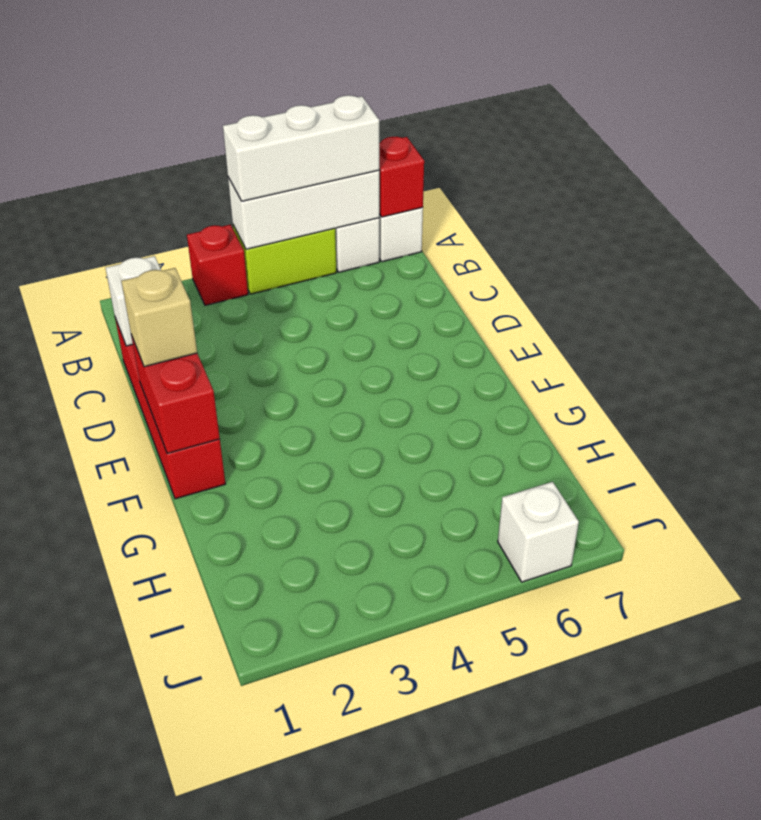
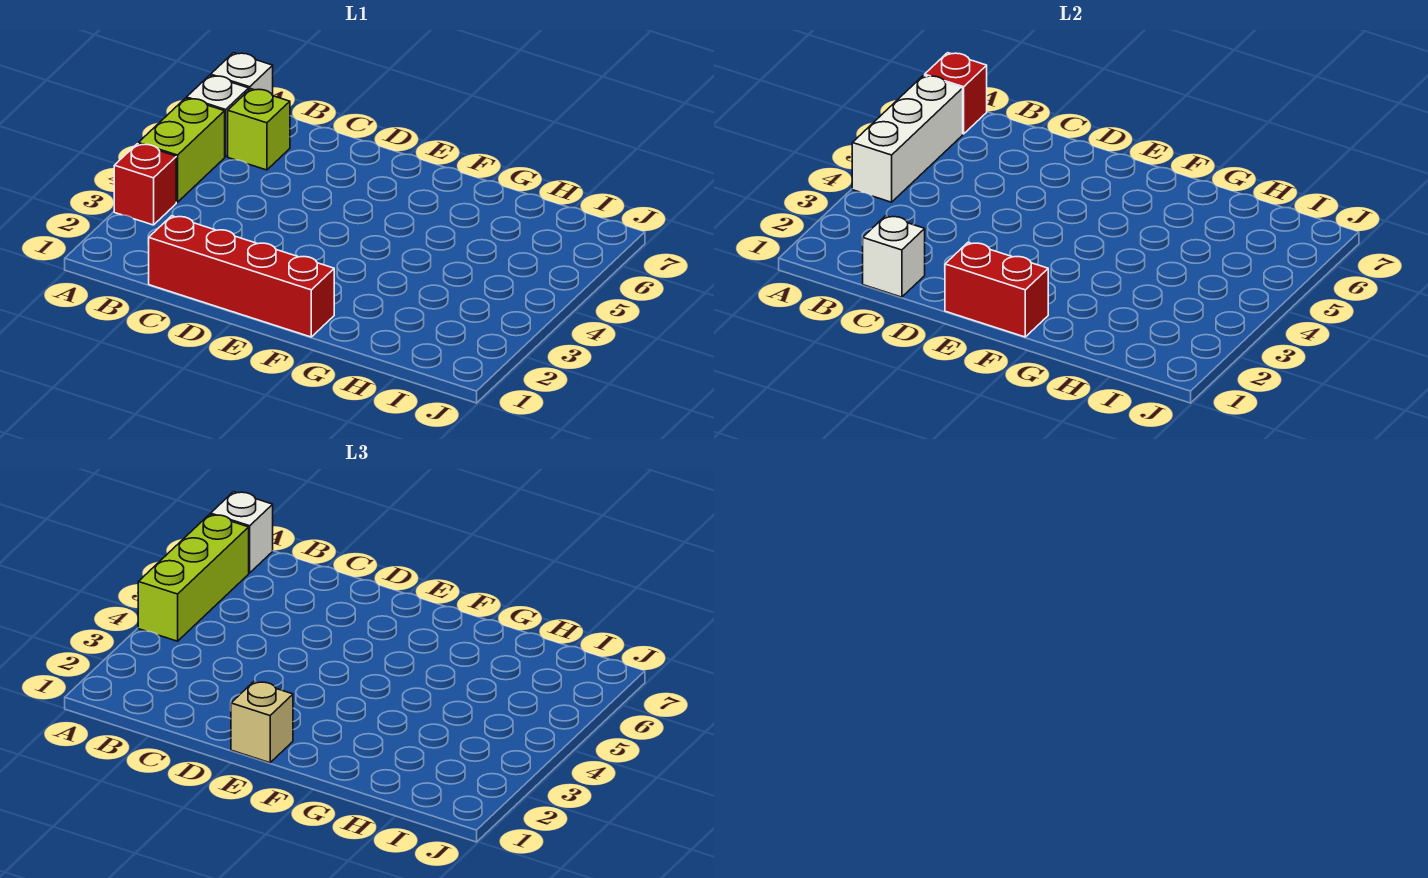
white 1x3 brick [223,95,379,201] -> lime 1x3 brick [138,514,249,641]
none -> lime 1x1 brick [228,89,290,170]
white 1x1 brick [498,482,579,582] -> white 1x1 brick moved to [211,492,273,573]

